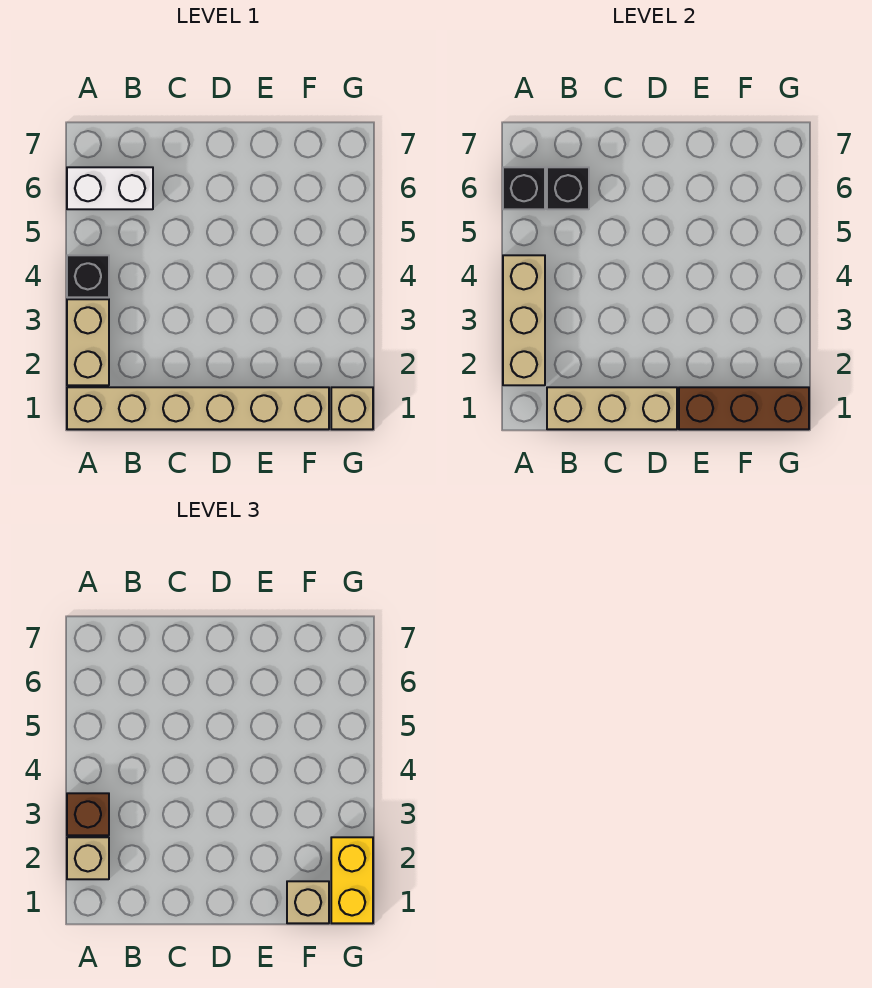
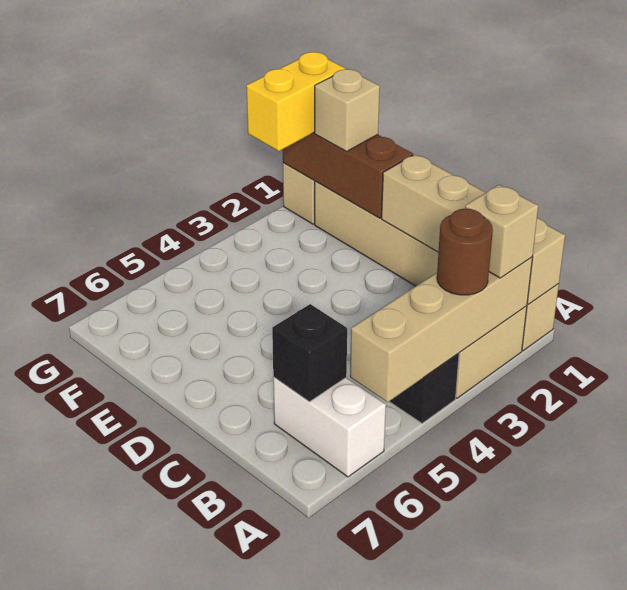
tan 1x3 brick [503,255,545,385] -> tan 1x4 brick [350,257,532,402]
brown 1x1 brick [67,793,109,835] -> brown 1x1 round brick [437,209,493,295]
black 1x1 brick [503,167,545,209] -> none
tan 1x3 brick [547,387,677,429] -> tan 1x4 brick [382,154,565,304]

